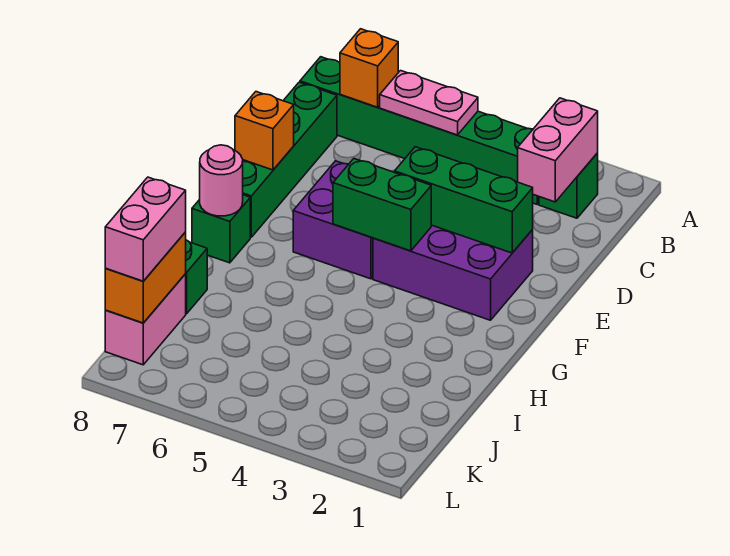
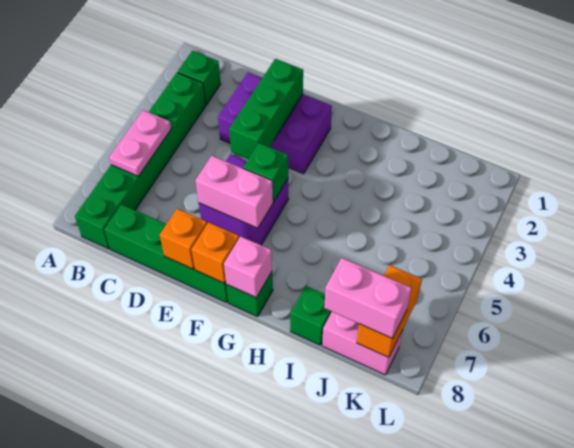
pink 1x2 brick [518,98,598,202] -> pink 1x2 brick moved to [195,156,273,228]
orange 1x1 brick [340,29,398,107] -> orange 1x1 brick moved to [191,222,239,283]
purple 2x3 brick [373,225,533,320] -> purple 2x3 brick turned to [218,73,332,174]
green 1x2 brick [333,159,431,251] -> green 1x1 brick [243,143,288,202]
pink 1x1 round brick [200,145,243,216] -> pink 1x1 brick [224,236,272,298]
orange 1x2 brick [105,232,186,323] -> orange 1x2 brick turned to [357,265,422,357]

